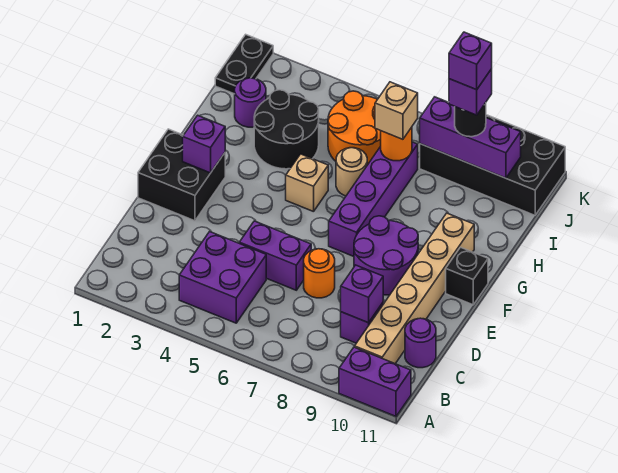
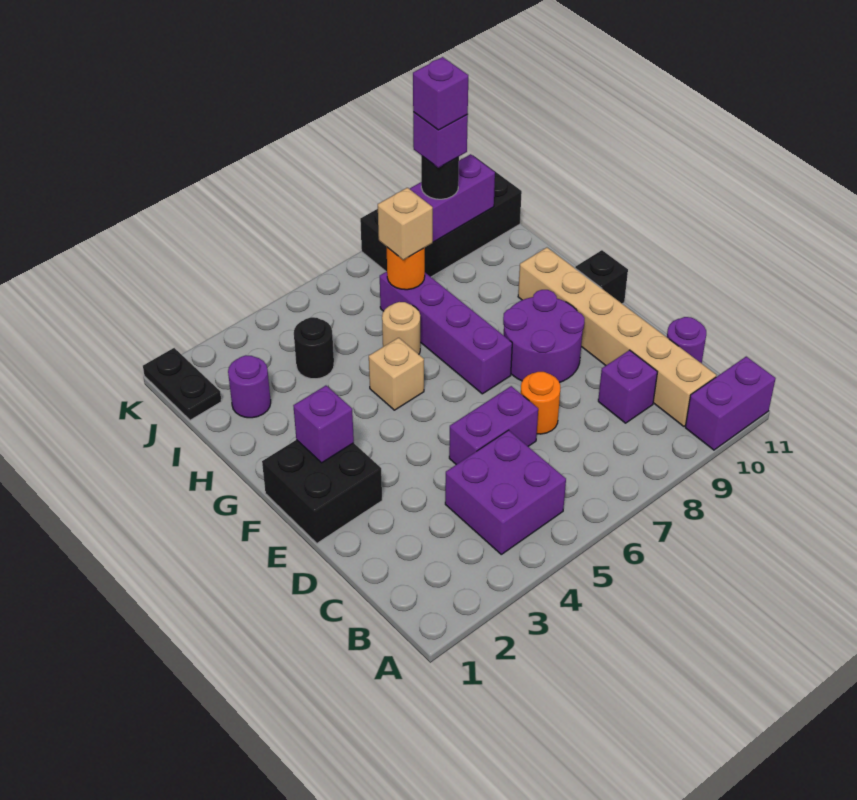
purple 1x1 brick [341,265,383,323] -> none
black 2x2 round brick [254,90,319,169] -> black 1x1 round brick [294,317,334,379]
orange 2x2 round brick [328,91,381,165] -> none

